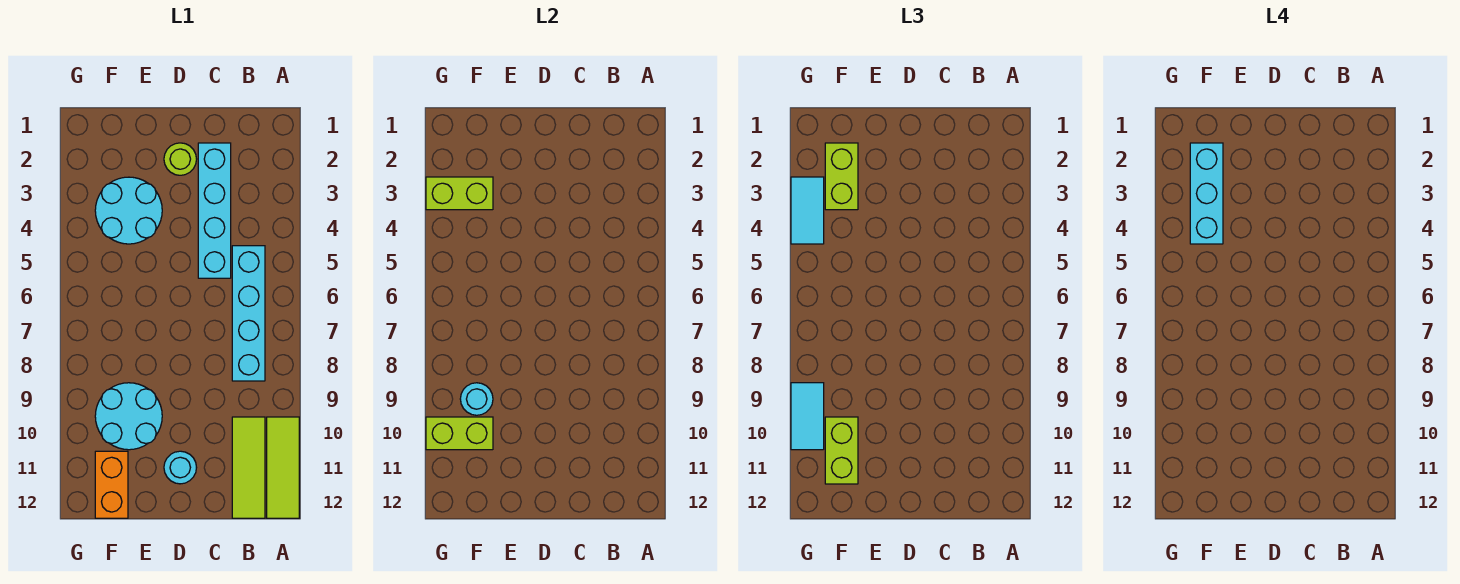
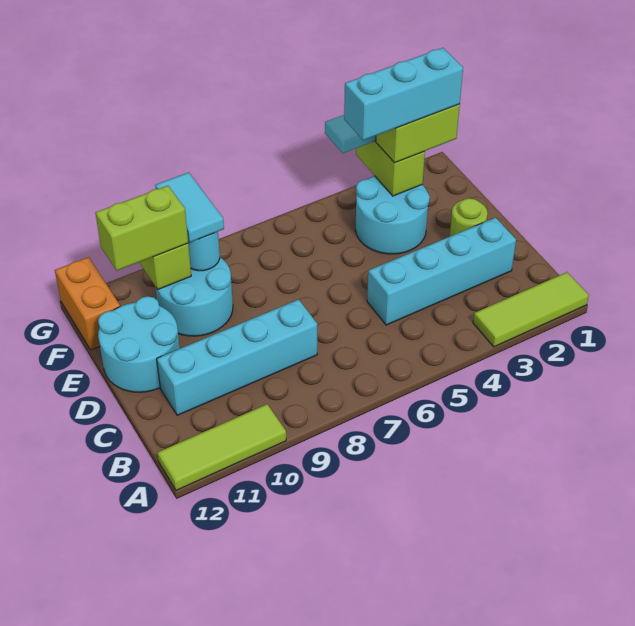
cyan 1x4 brick [232,246,265,381] -> cyan 1x4 brick moved to [157,299,317,415]
lime 1x3 tile [232,417,265,518] -> lime 1x3 tile moved to [473,272,589,347]
cyan 1x1 round brick [164,451,197,484] -> cyan 2x2 round brick [98,296,180,392]
orange 1x2 brick [95,451,128,518] -> orange 1x2 brick turned to [55,257,120,350]
cyan 1x2 tile [791,383,824,450] -> cyan 1x2 tile turned to [155,172,224,242]

